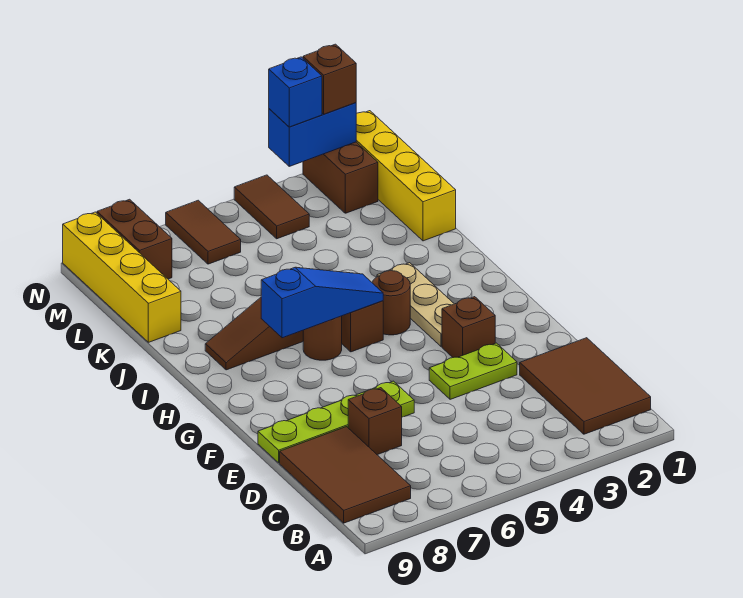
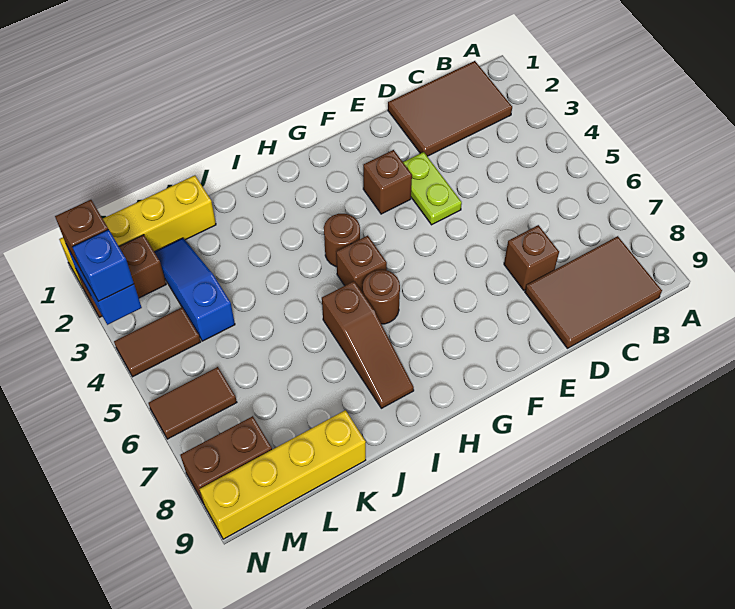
lime 1x4 plate [258,381,414,463] -> none
tan 1x3 plate [377,263,454,347] -> none
blue 1x3 slope [261,267,383,338] -> blue 1x3 slope moved to [155,238,235,341]

